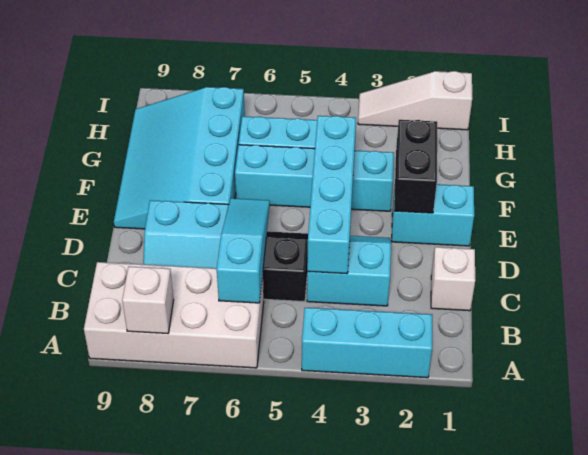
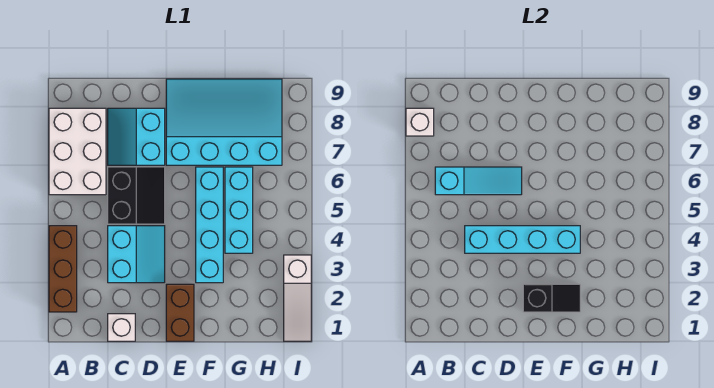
cyan 1x3 brick [302,308,432,378] -> brown 1x3 brick [49,226,77,312]
white 2x4 brick [84,262,264,368] -> white 2x3 brick [49,108,106,195]
cyan 1x2 brick [392,184,474,246] -> brown 1x2 brick [166,284,194,341]
black 1x2 brick [394,120,437,213] -> black 1x2 slope [523,284,580,312]
white 1x3 slope [358,71,472,130] -> white 1x3 slope turned to [284,255,311,341]

